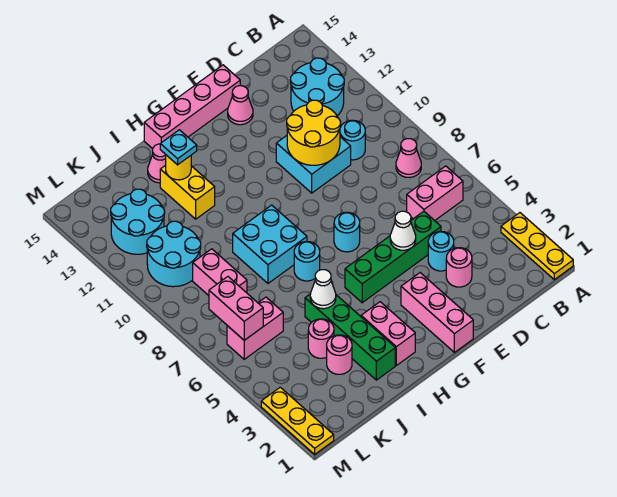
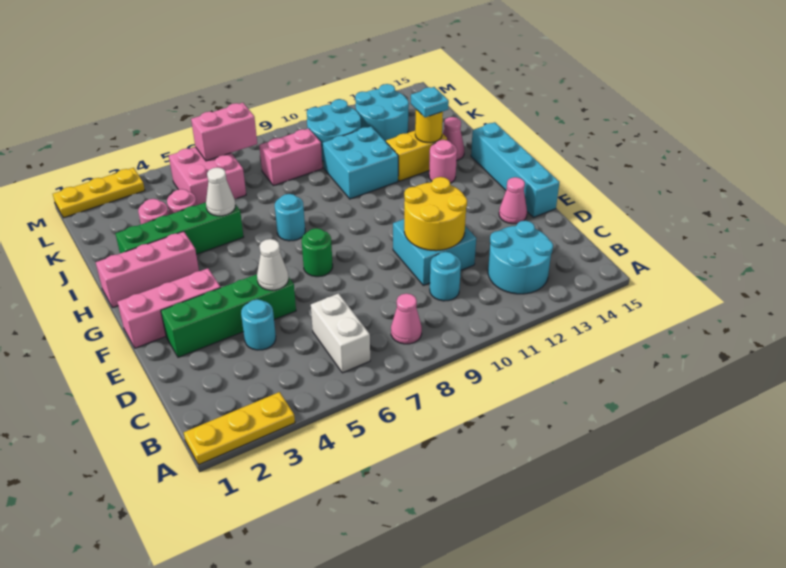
pink 1x2 brick [407,166,463,221] -> white 1x2 brick [311,293,370,373]
pink 1x1 round brick [446,248,472,287] -> pink 1x1 round brick moved to [429,140,457,183]
green 1x4 brick [345,211,441,303] -> green 1x4 brick turned to [161,274,296,357]
pink 1x4 brick [144,65,240,149] -> cyan 1x4 brick [471,122,559,217]
cyan 1x1 round brick [334,212,360,252] -> green 1x1 round brick [302,228,333,277]
pink 1x2 brick [361,302,415,365] -> pink 1x3 brick [96,231,199,308]
cyan 2x2 brick [233,205,307,283] -> cyan 2x2 brick moved to [323,127,398,199]
pink 1x2 brick [227,297,283,359] -> pink 2x2 brick [169,147,246,205]

